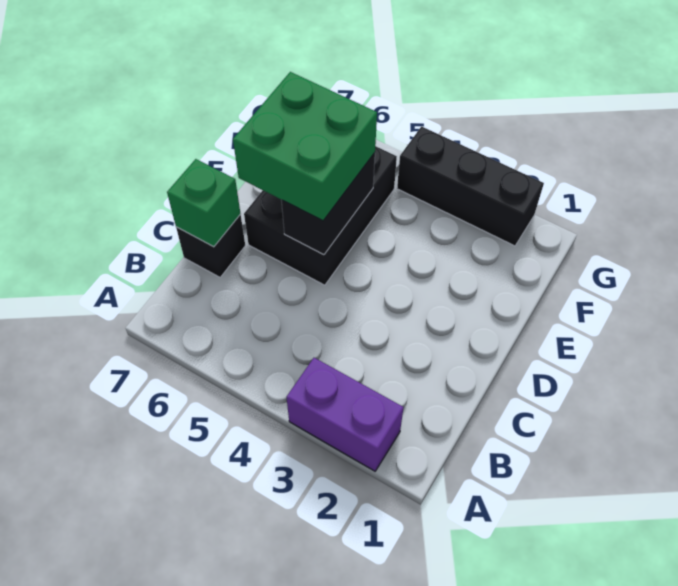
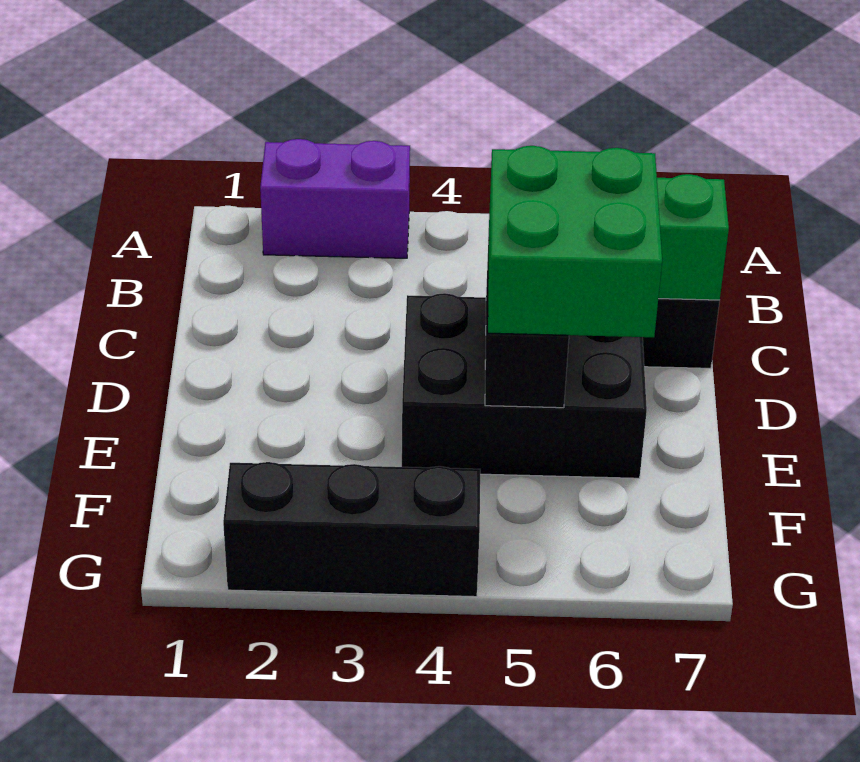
black 2x3 brick [244,146,397,285] -> black 2x3 brick turned to [402,293,647,478]

